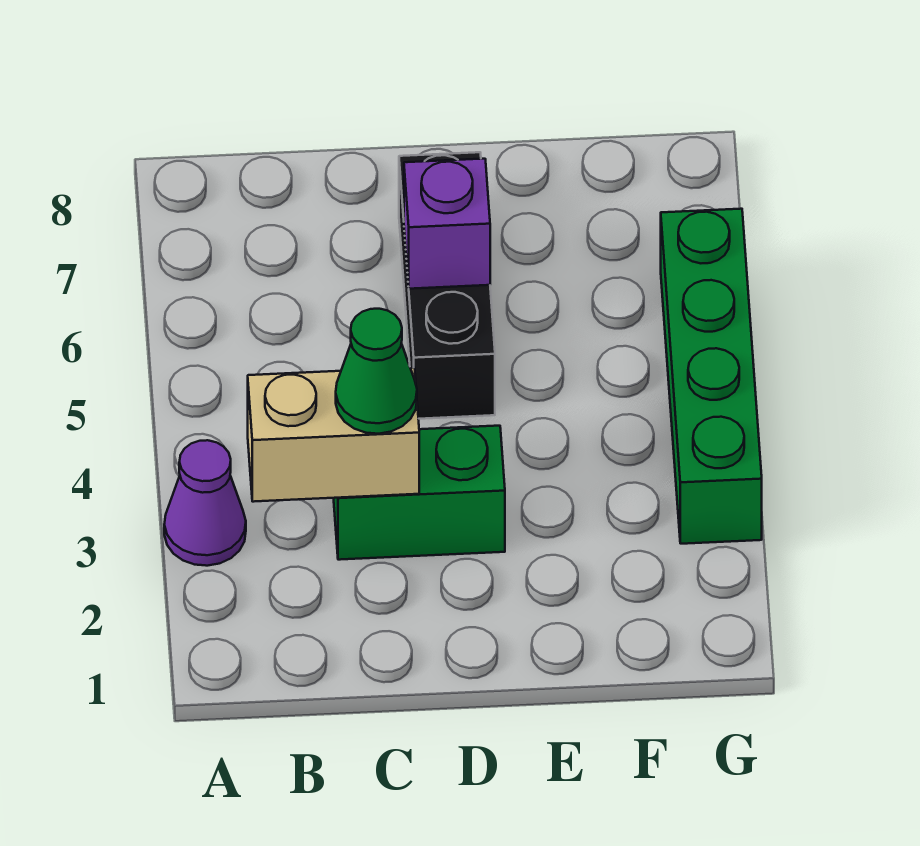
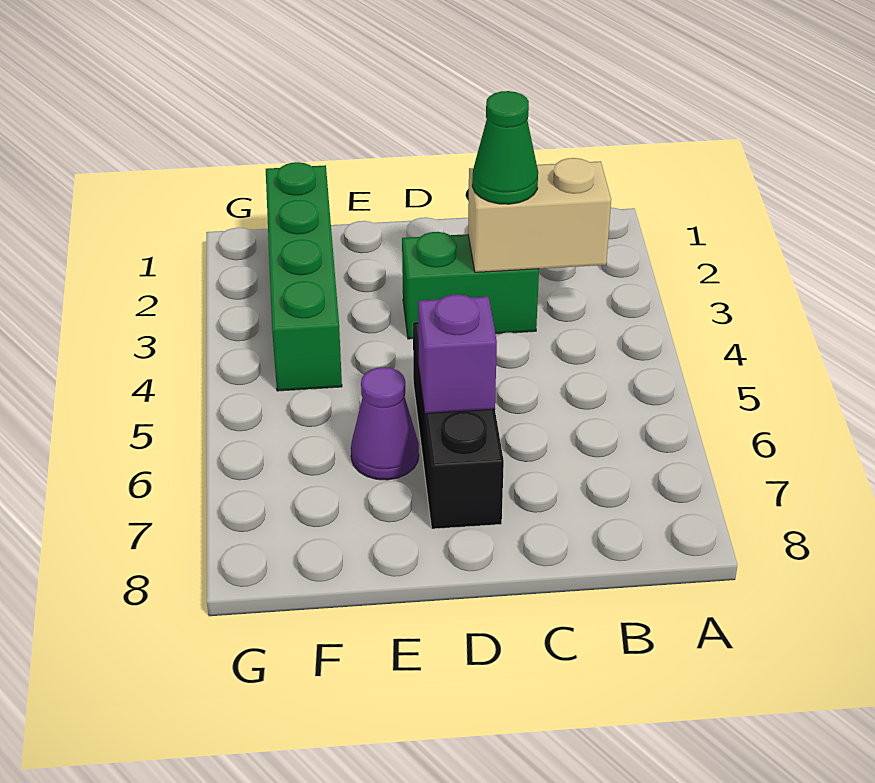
purple 1x1 cone [164,440,246,566] -> purple 1x1 cone moved to [351,367,419,480]
green 1x4 brick [661,209,762,544] -> green 1x4 brick moved to [266,162,342,391]

